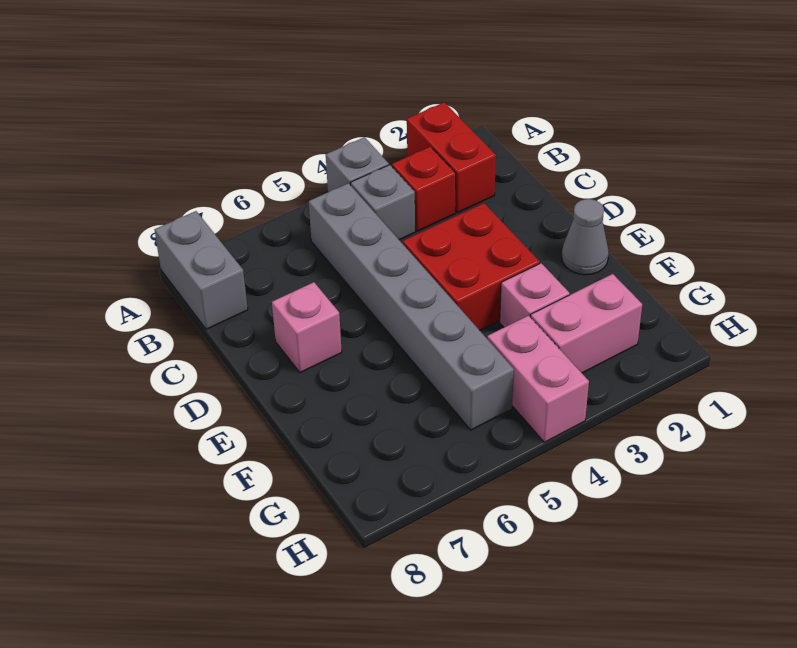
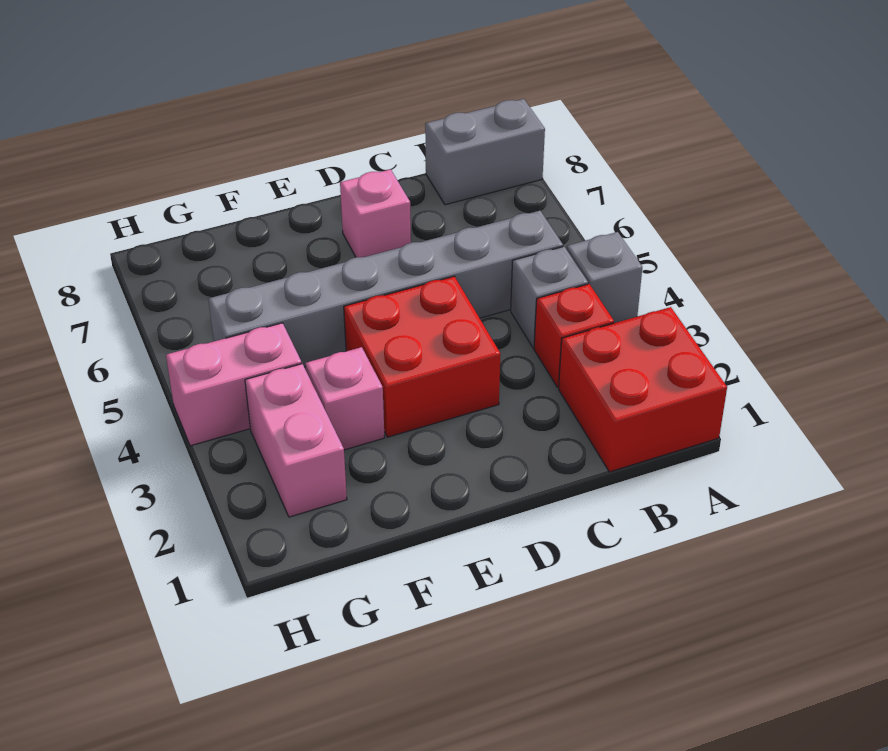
red 1x2 brick [407,102,496,213] -> red 2x2 brick [559,307,727,472]
grey 1x1 cone [562,199,609,275] -> none

